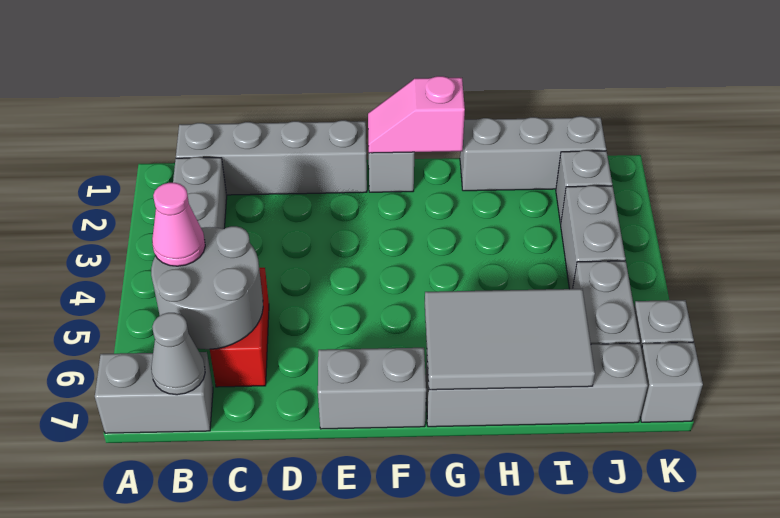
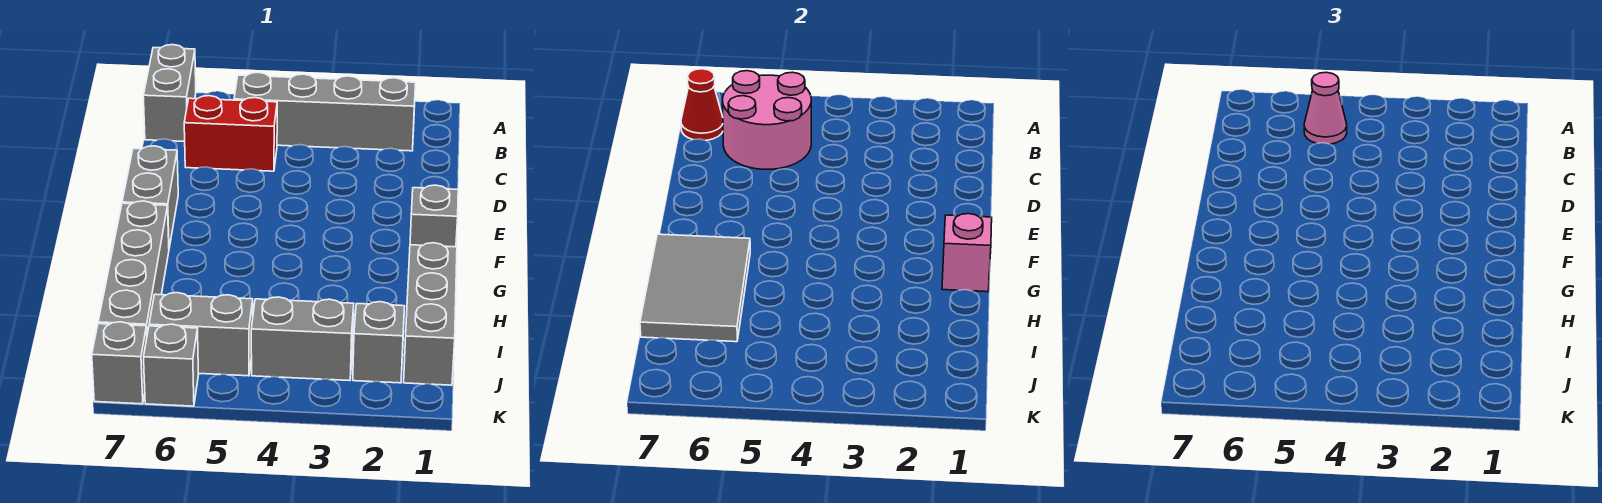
grey 1x4 brick [176,120,367,195] -> none
grey 2x2 round brick [151,226,263,349] -> pink 2x2 round brick [723,71,811,169]
grey 1x1 cone [151,313,205,395] -> red 1x1 cone [681,69,723,140]

